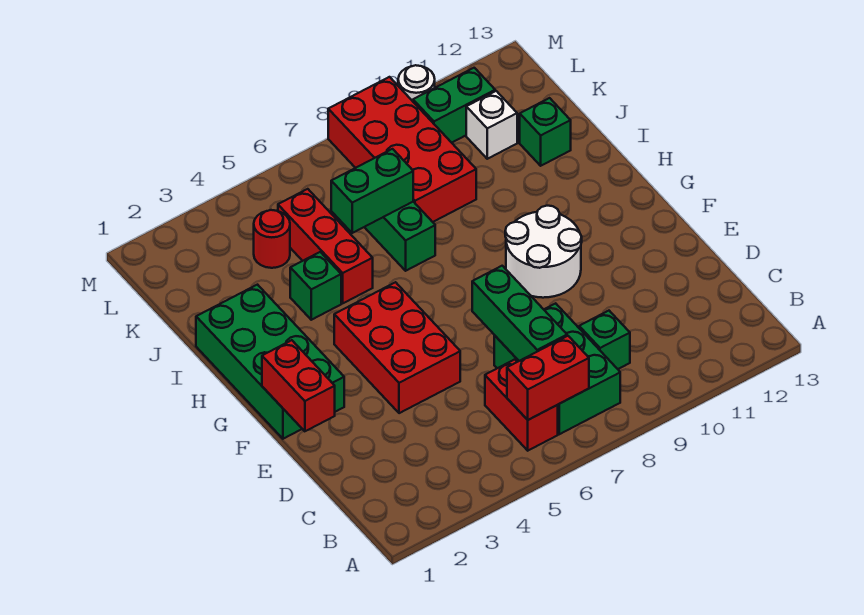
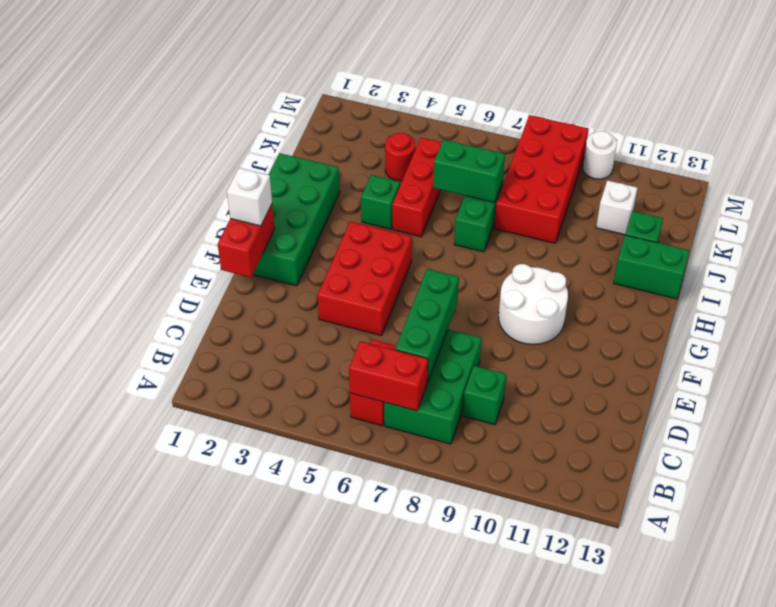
none -> white 1x1 brick [227,168,272,226]
green 1x2 brick [413,68,495,143] -> green 1x2 brick moved to [614,235,689,299]

